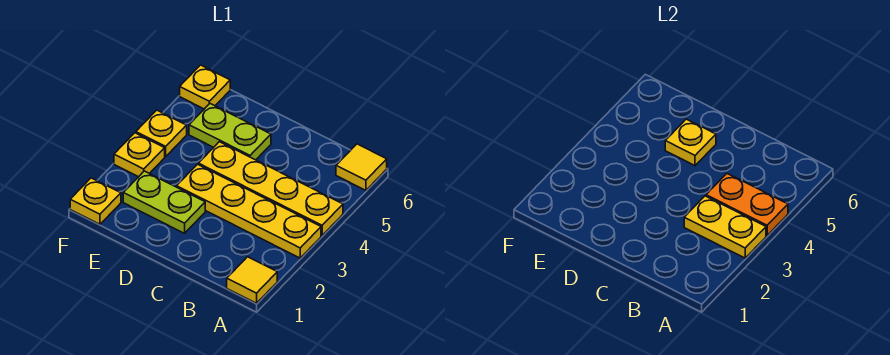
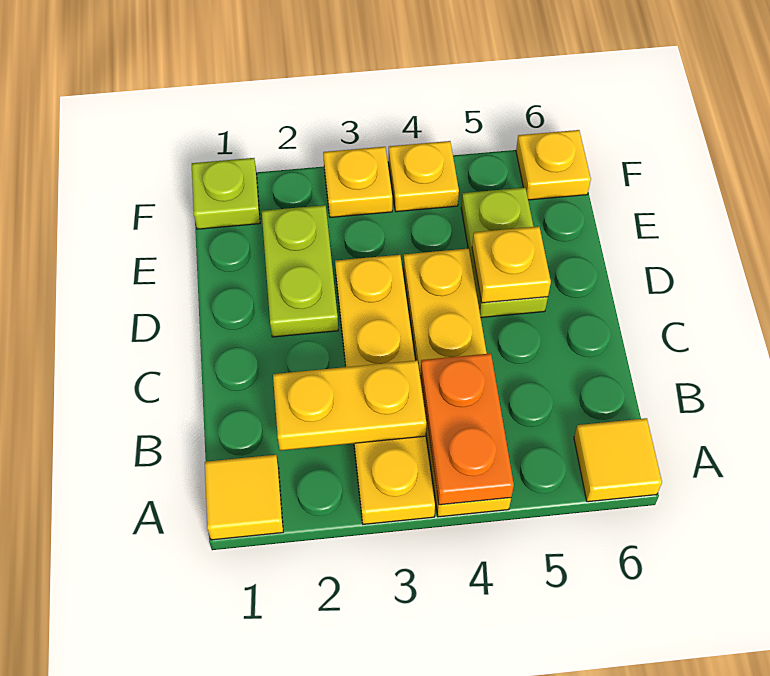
yellow 1x2 plate [684,196,766,258] -> yellow 1x2 plate turned to [273,360,426,451]
yellow 1x1 plate [70,178,121,224] -> lime 1x1 plate [192,158,260,229]

